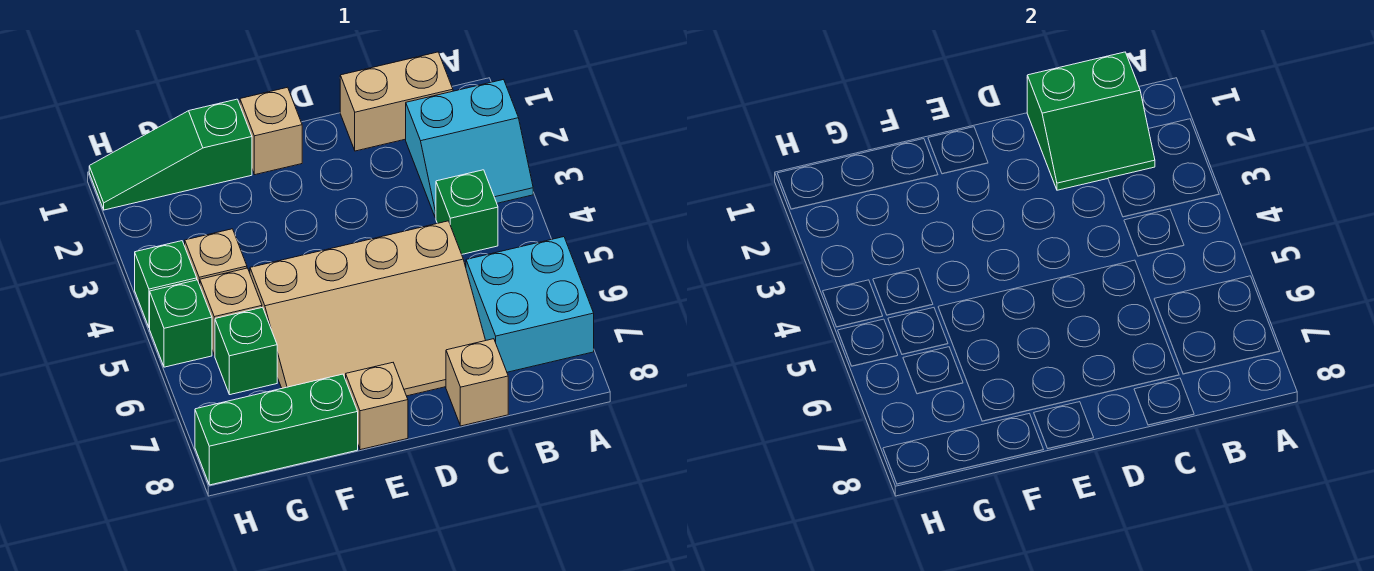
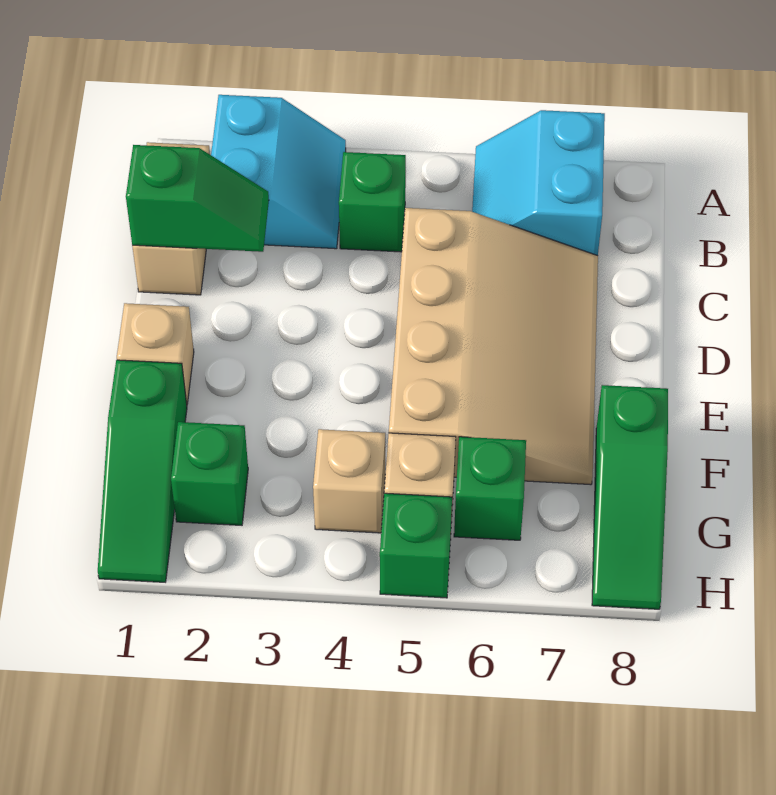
cyan 2x2 brick [466,237,594,372] -> cyan 2x2 slope [472,110,605,256]
green 2x2 slope [1027,52,1155,190] -> green 1x2 slope [126,145,269,252]
tan 1x1 brick [446,339,508,426] -> none
tan 1x1 brick [346,363,408,450] -> none
green 1x3 brick [195,374,358,485] -> green 1x3 slope [592,385,668,609]
green 1x1 brick [135,241,197,328] -> green 1x1 brick moved to [171,422,248,525]

